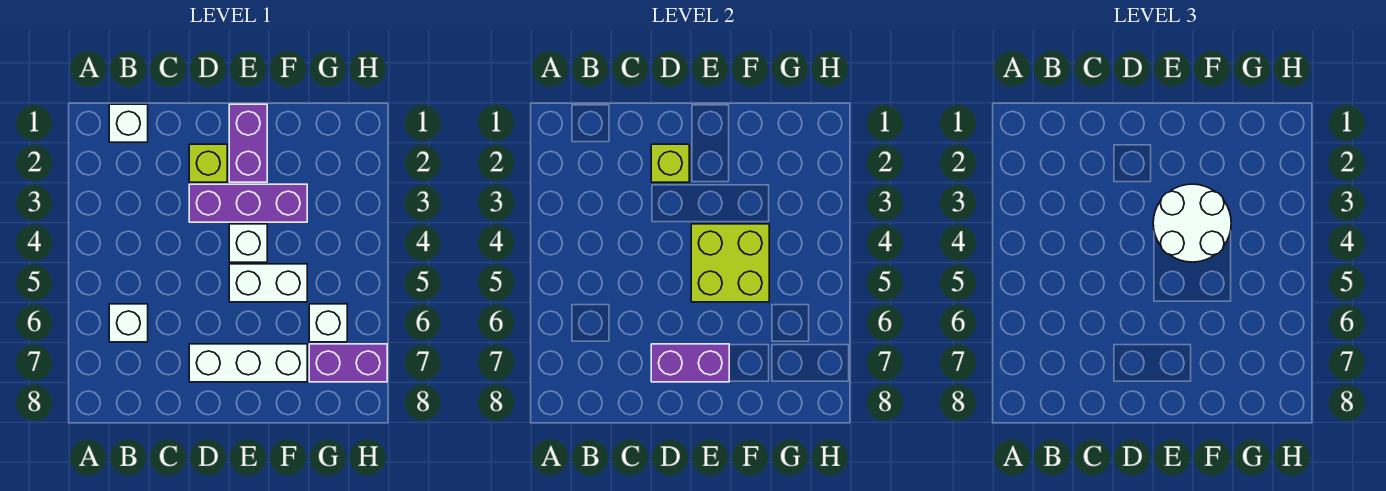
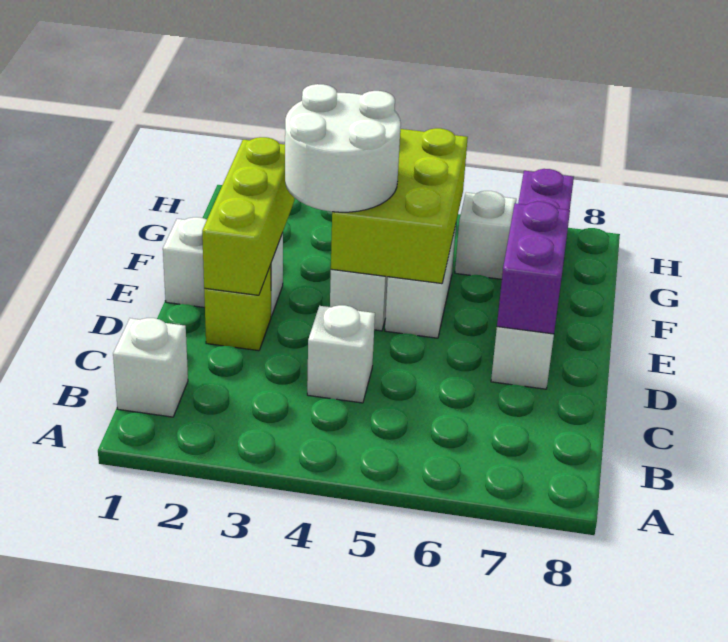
white 1x1 brick [109,304,148,342] -> white 1x1 brick moved to [307,305,375,403]
lime 1x1 brick [651,144,689,182] -> lime 1x3 brick [202,137,294,295]
purple 1x3 brick [189,184,307,222] -> none
purple 1x2 brick [229,104,267,182] -> white 1x2 brick [163,217,283,316]
lime 2x2 brick [691,224,769,302] -> lime 2x3 brick [331,128,468,284]

